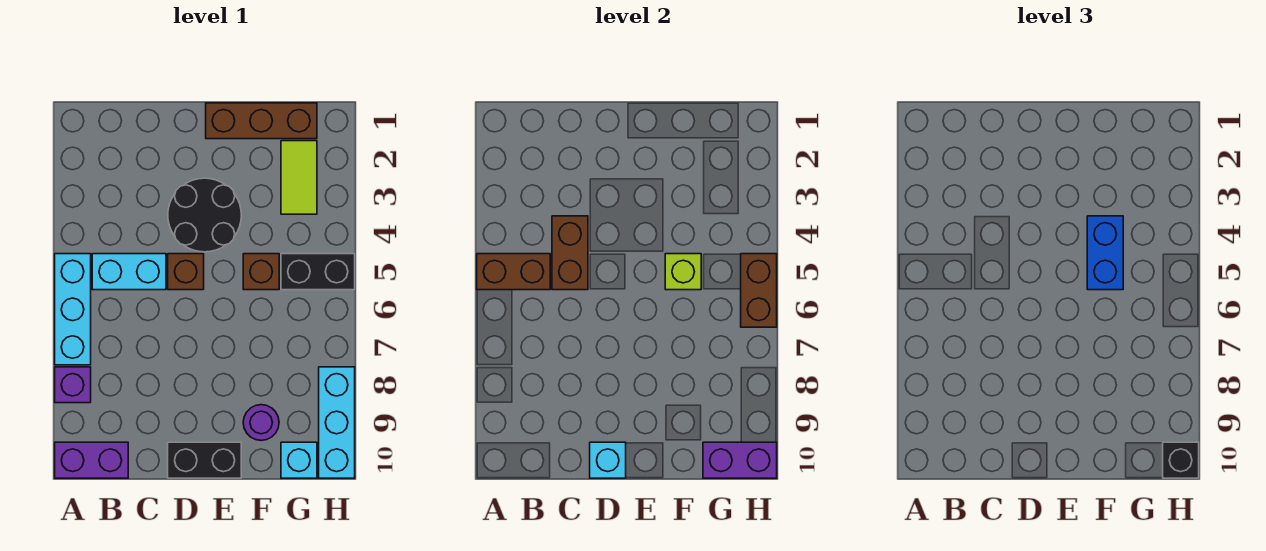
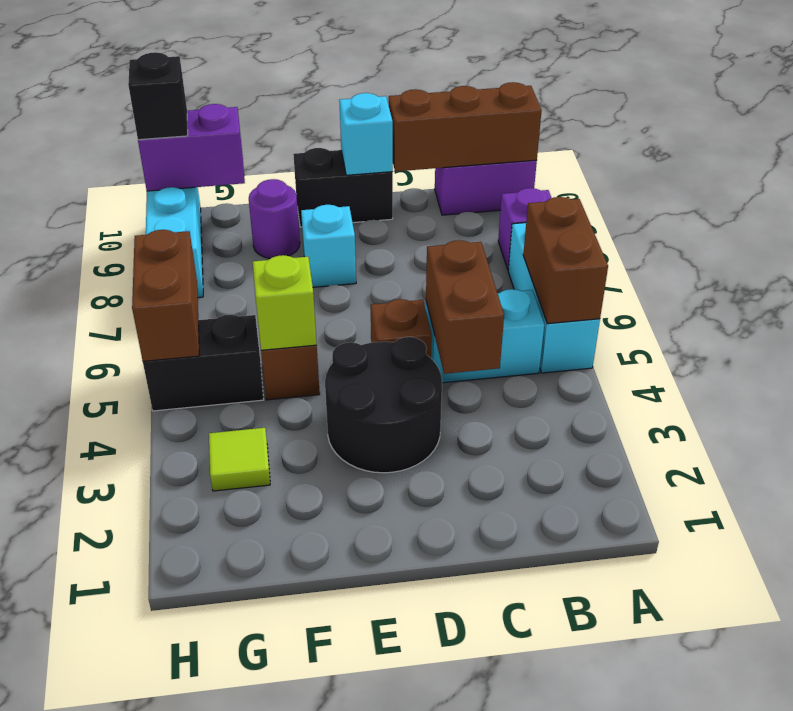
brown 1x2 brick [477,254,550,290] -> brown 1x2 brick turned to [523,197,608,324]
brown 1x3 brick [206,103,317,139] -> brown 1x3 brick moved to [389,82,542,171]
blue 1x2 brick [1087,216,1123,290] -> none
lime 1x2 tile [281,141,317,214] -> lime 1x1 tile [209,428,270,491]
cyan 1x1 brick [281,442,317,478] -> cyan 1x1 brick moved to [301,205,356,287]

